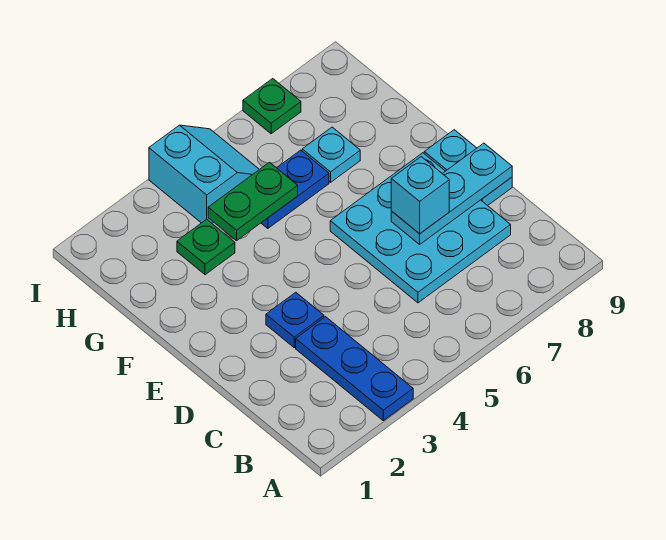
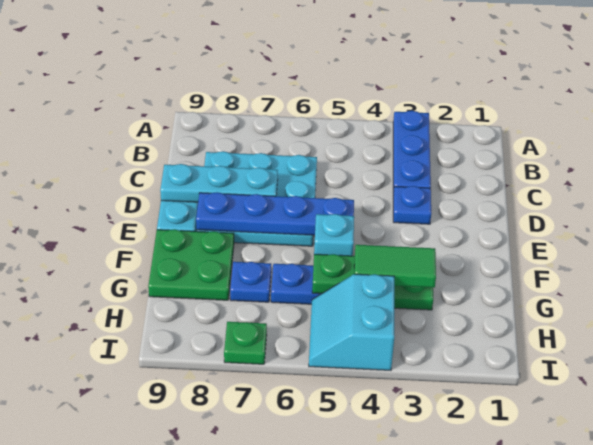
cyan 1x1 brick [391,157,449,234] -> cyan 1x1 brick moved to [314,214,354,256]
none -> blue 1x4 plate [196,192,354,235]
none -> green 2x2 plate [148,229,234,300]
none -> green 1x2 tile [354,245,436,288]
cyan 1x1 plate [302,127,360,182] -> blue 1x1 plate [230,262,271,302]

